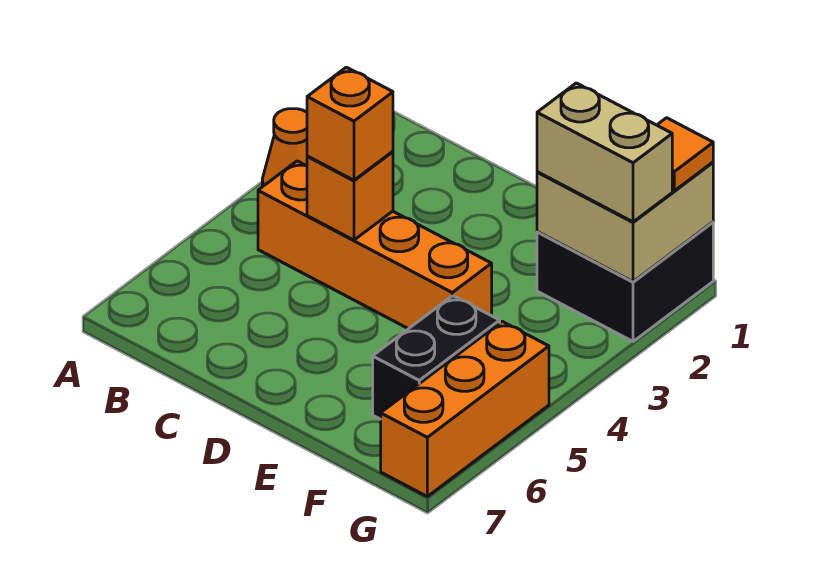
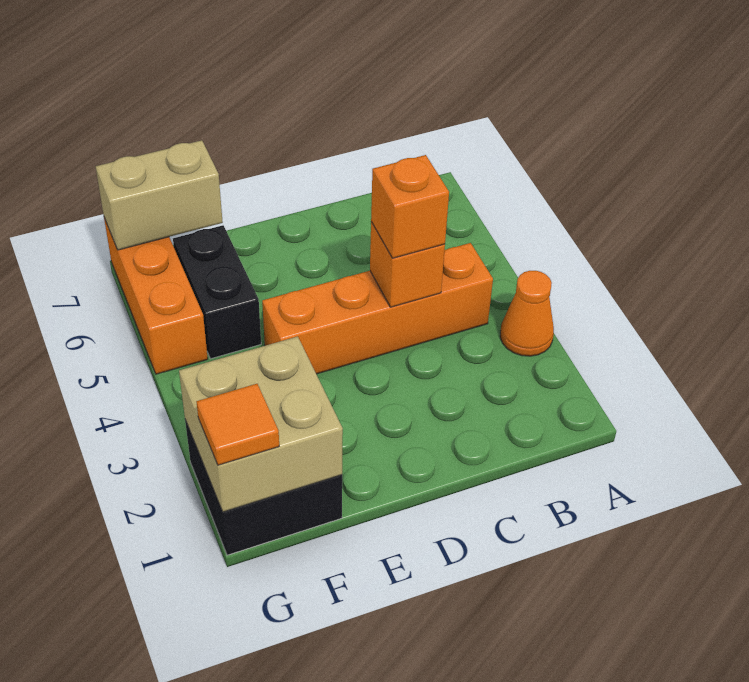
tan 1x2 brick [537,83,672,222] -> tan 1x2 brick moved to [96,140,223,250]

